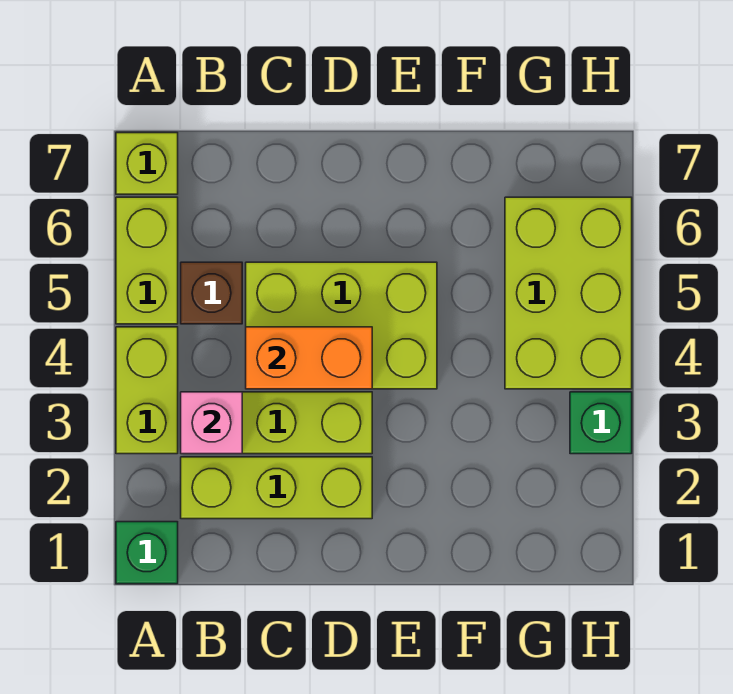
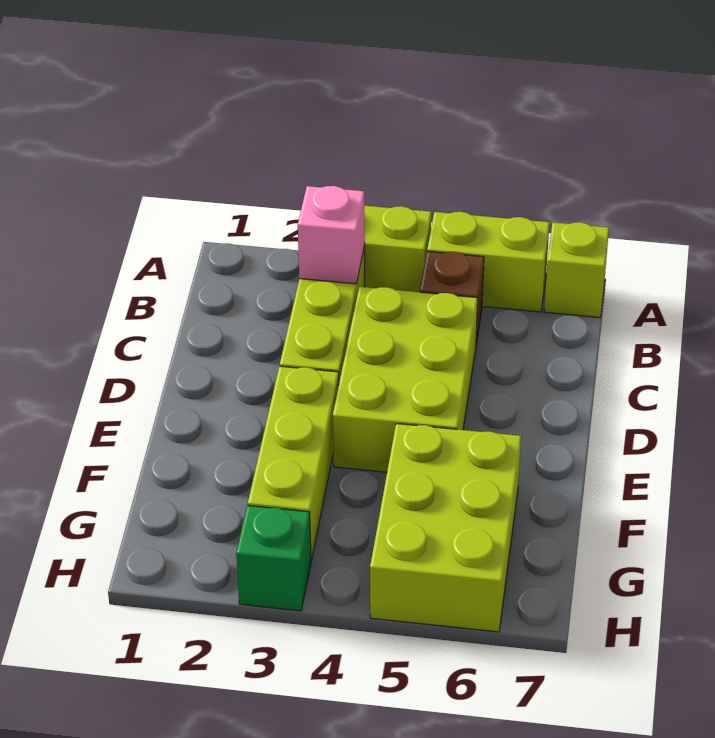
green 1x1 brick [116,522,178,584] -> none
lime 1x3 brick [181,457,372,519] -> lime 1x3 brick moved to [248,366,339,561]
orange 1x2 brick [246,327,372,389] -> none
lime 2x3 brick [505,197,632,389] -> lime 2x3 brick turned to [370,424,521,632]

